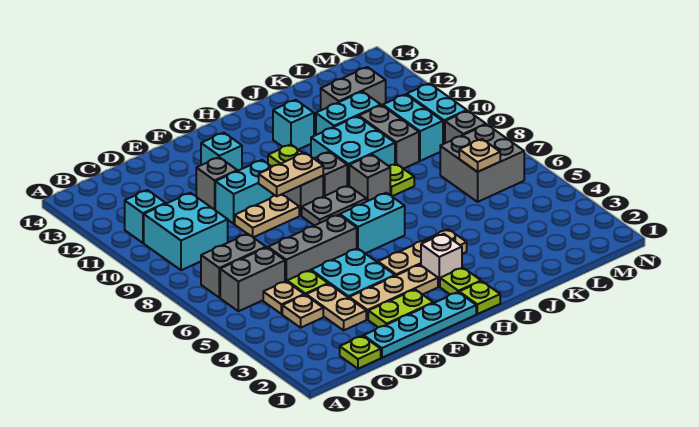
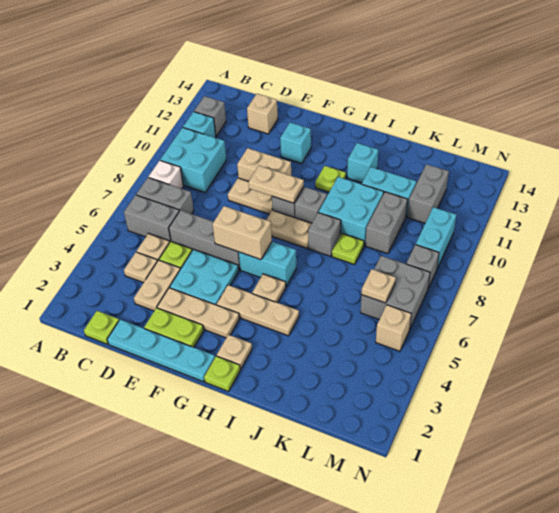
none -> tan 1x1 brick [247,94,278,134]
cyan 1x2 brick [215,160,275,224] -> tan 1x2 brick [237,148,291,181]
grey 1x1 brick [196,157,237,209] -> grey 1x1 brick moved to [194,96,226,136]
none -> tan 1x2 brick [212,206,272,260]
grey 1x2 plate [302,186,366,226] -> tan 1x2 plate [266,210,312,248]
lime 1x1 plate [440,268,481,294] -> tan 1x1 plate [217,335,252,369]
white 1x1 brick [421,234,462,287] -> white 1x1 brick moved to [149,161,183,189]
none -> tan 1x1 plate [252,274,286,303]
grey 1x2 brick [321,67,386,110] -> grey 1x2 brick turned to [407,164,449,223]
cyan 1x2 brick [383,94,443,161] -> none
none -> tan 1x1 brick [376,305,411,351]

